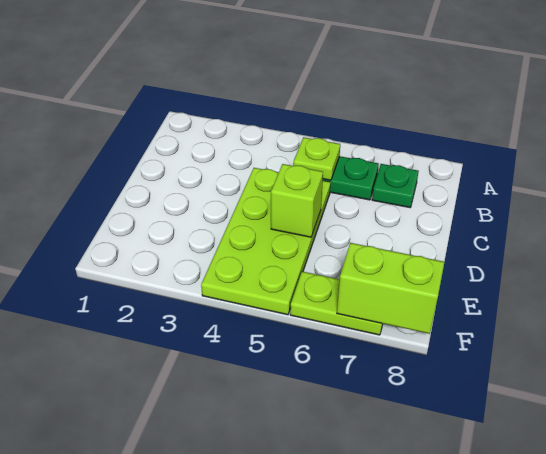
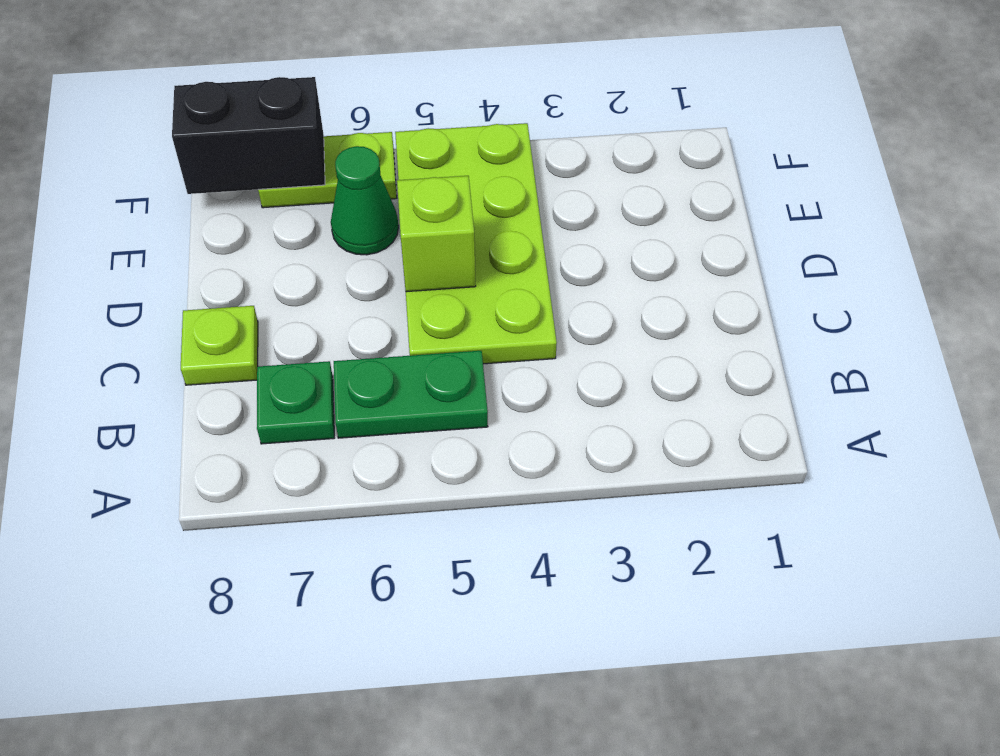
lime 1x1 plate [293,137,340,180] -> lime 1x1 plate moved to [181,306,258,385]
none -> green 1x1 cone [331,146,398,255]
lime 1x2 brick [337,243,444,334] -> black 1x2 brick [172,77,325,194]

